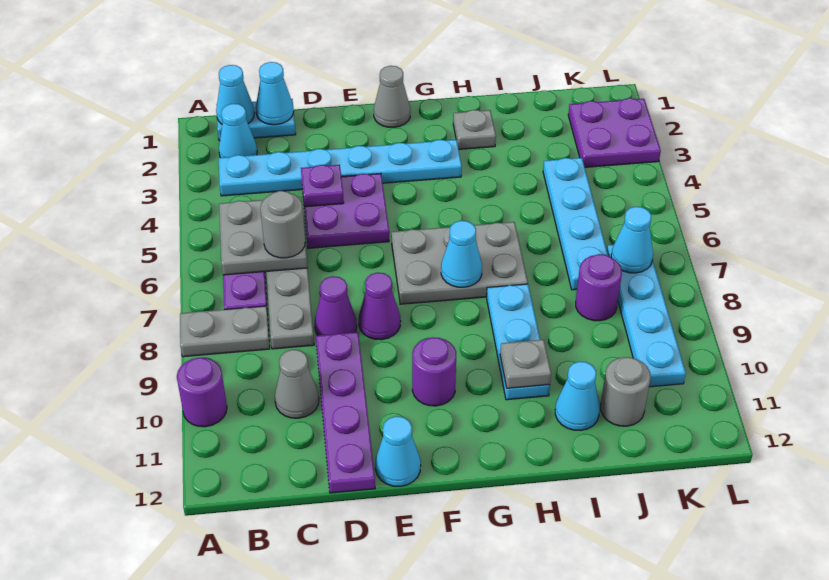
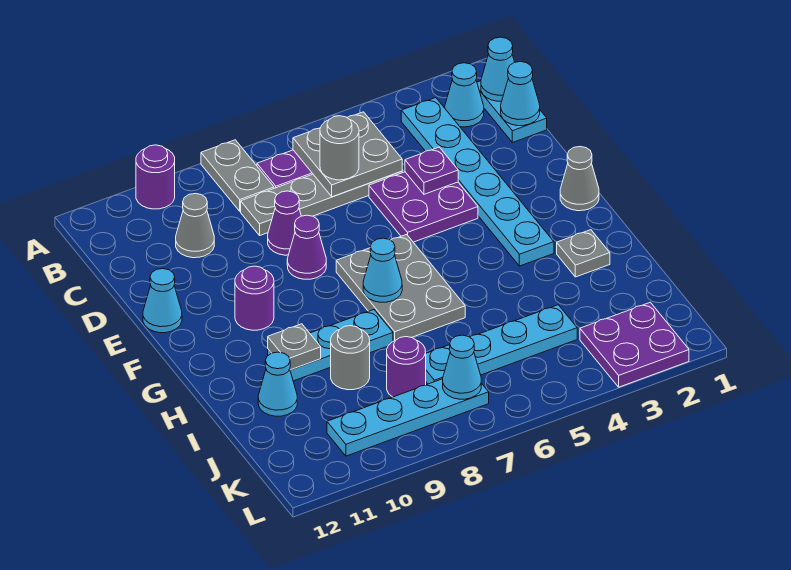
purple 1x4 plate [316,332,375,493] -> none
grey 1x1 round brick [601,357,651,426] -> grey 1x1 round brick moved to [331,326,370,390]

